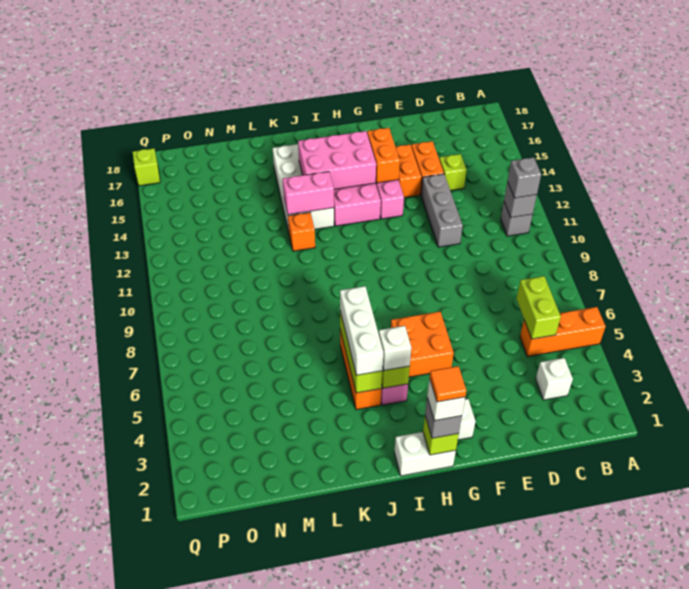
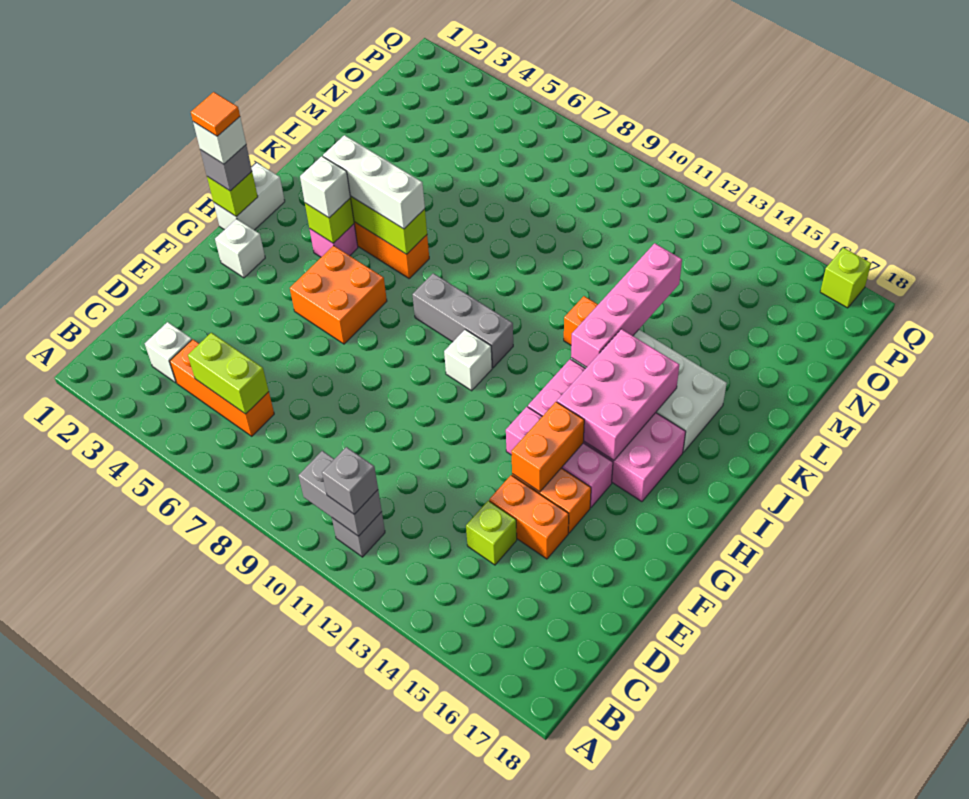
orange 1x3 brick [520,307,606,357] -> orange 1x3 brick turned to [170,339,274,436]
grey 1x1 brick [504,182,537,218] -> grey 1x2 brick [299,451,382,536]
grey 1x3 brick [421,174,463,247] -> grey 1x3 brick moved to [412,273,513,368]
orange 1x2 brick [367,128,400,183] -> orange 1x2 brick turned to [511,402,584,492]
none -> white 1x1 brick [444,329,492,391]
pink 1x2 brick [283,172,334,215] -> pink 1x4 brick [571,243,682,367]

